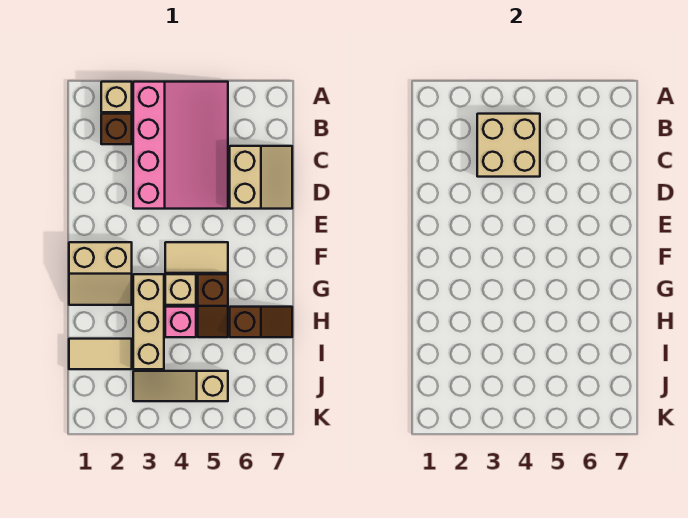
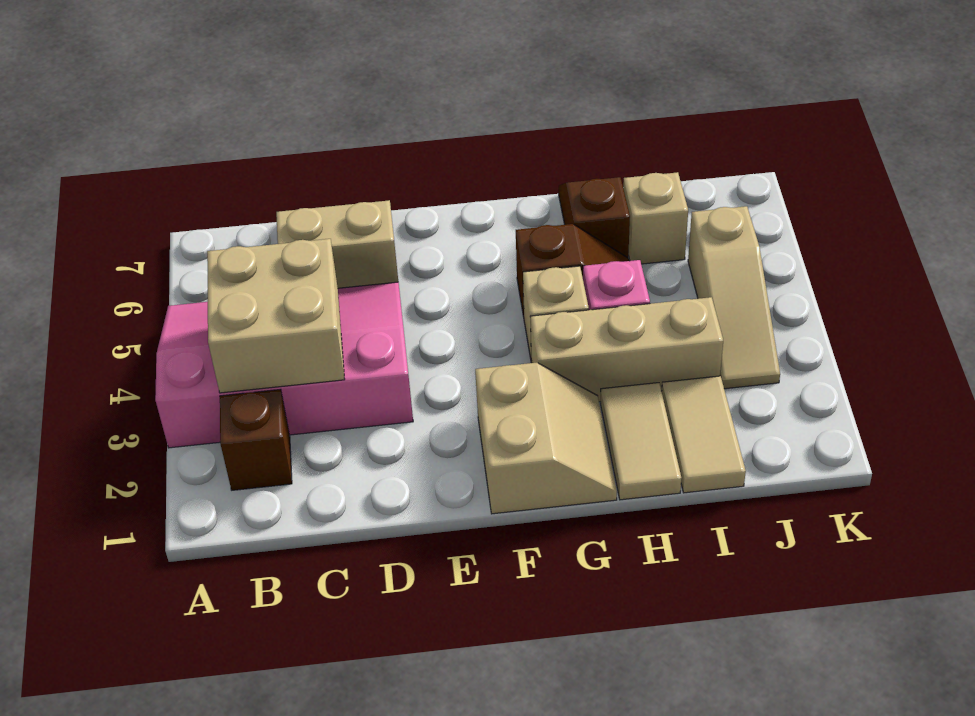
tan 1x1 brick [101,82,132,112] -> tan 1x1 brick moved to [623,172,688,264]
tan 1x2 tile [165,242,228,273] -> tan 1x2 tile moved to [600,383,682,500]

